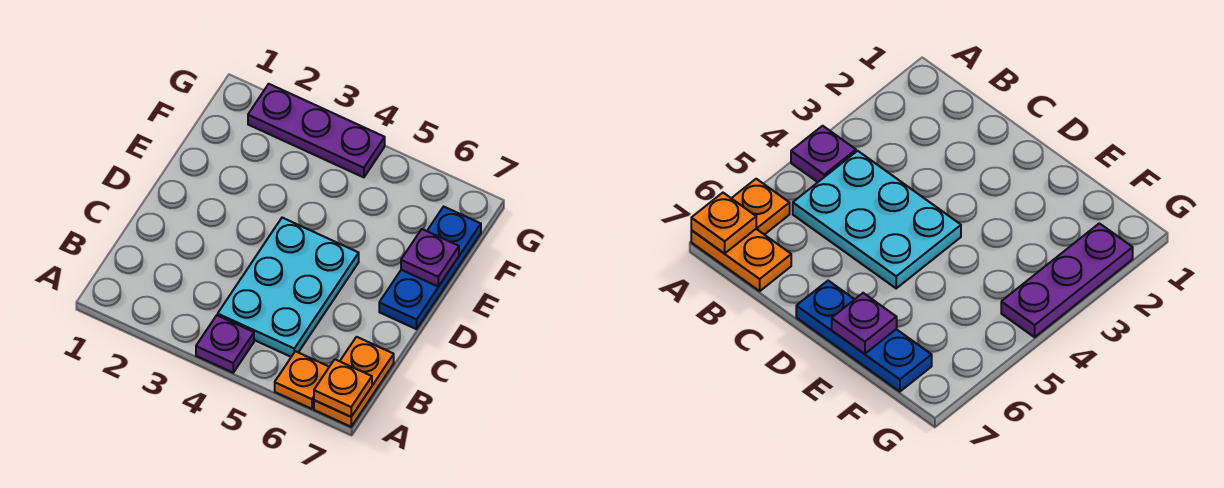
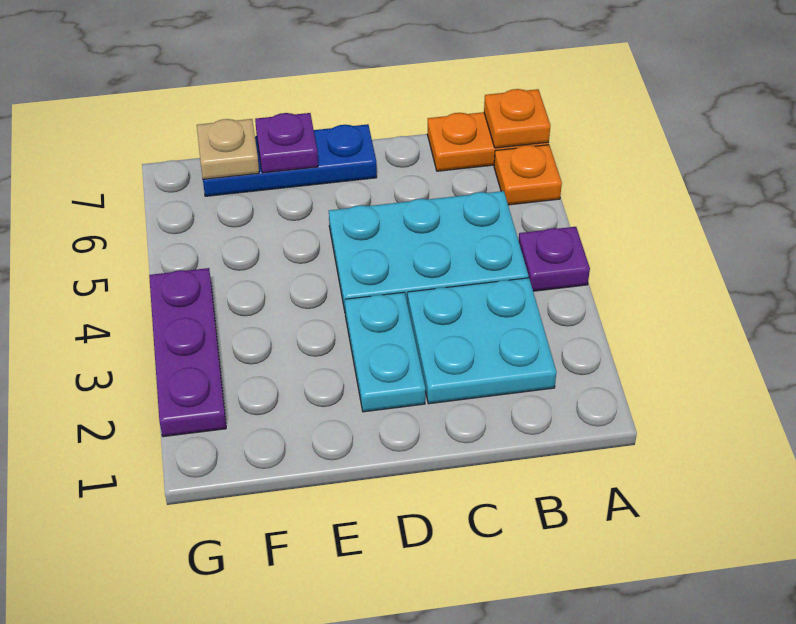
none -> cyan 2x2 plate [408,278,556,404]
none -> cyan 1x2 plate [345,292,425,412]
none -> tan 1x1 plate [197,119,259,179]

